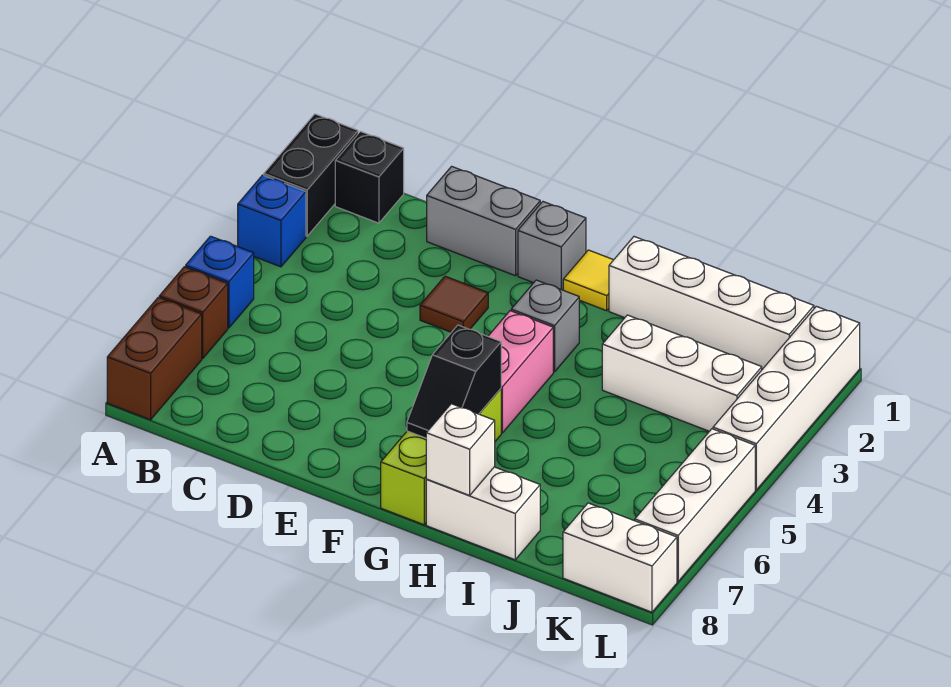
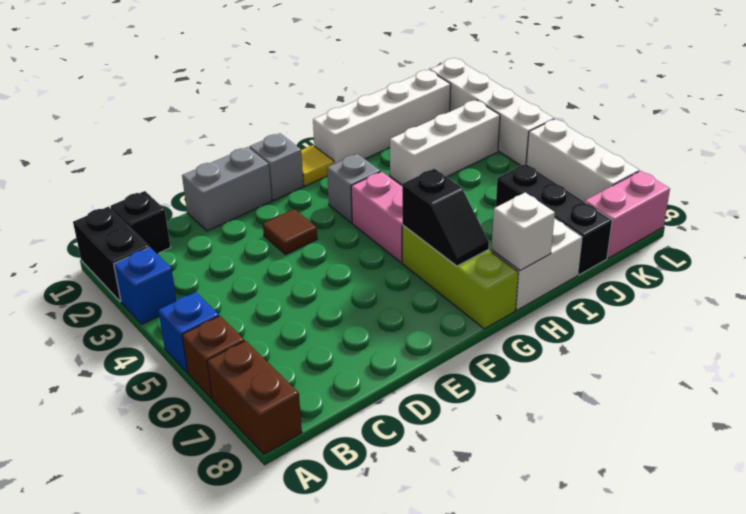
none -> black 1x3 brick [496,164,612,275]
white 1x2 brick [563,503,677,612] -> pink 1x2 brick [585,171,670,258]

